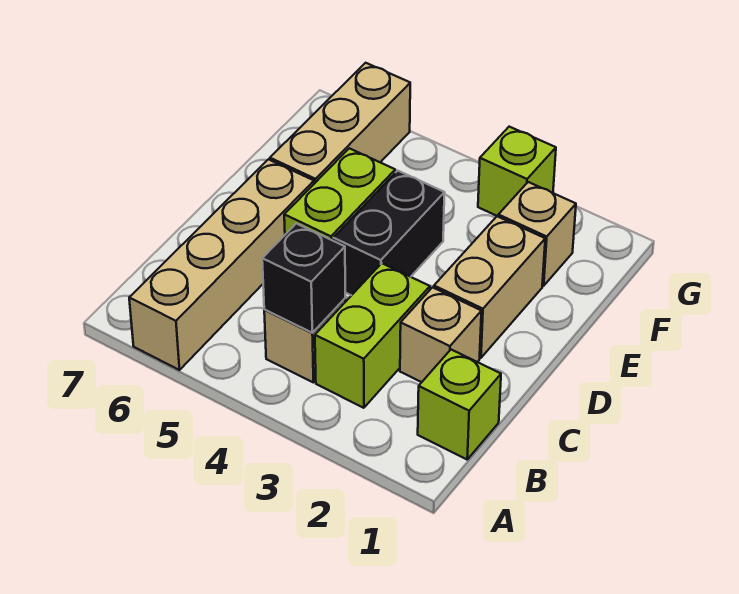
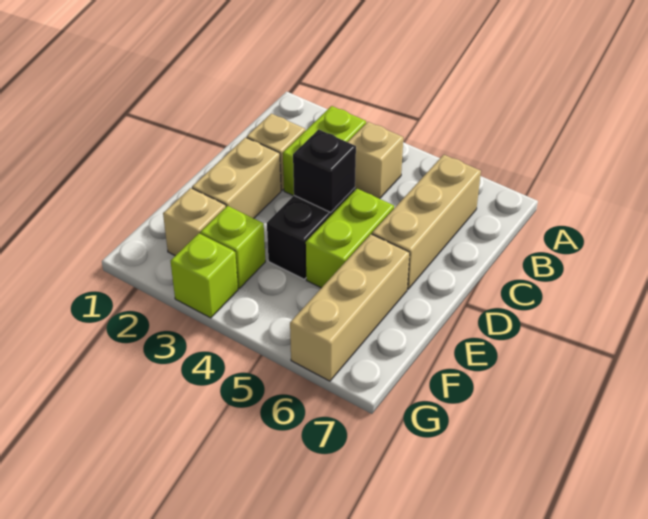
tan 1x4 brick [129,159,314,370] -> tan 1x3 brick [372,155,481,289]
lime 1x1 brick [418,350,501,459] -> lime 1x1 brick moved to [200,206,265,288]
black 1x1 brick [262,223,345,333] -> black 1x1 brick moved to [293,129,356,212]

